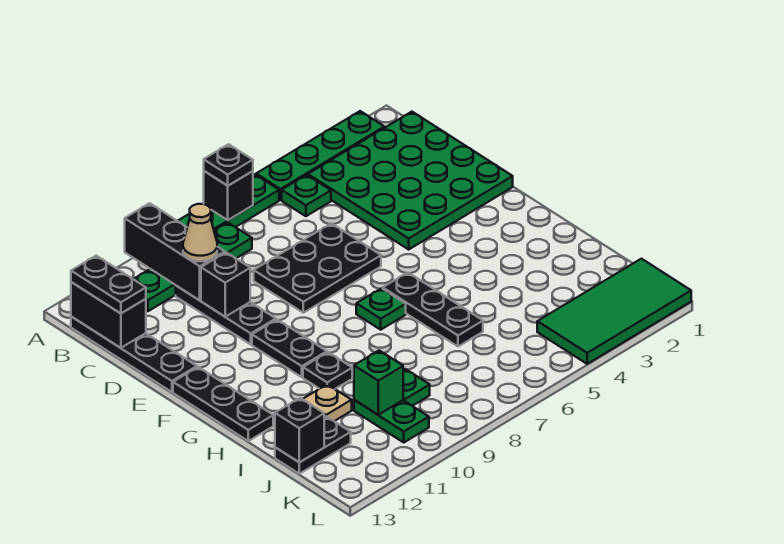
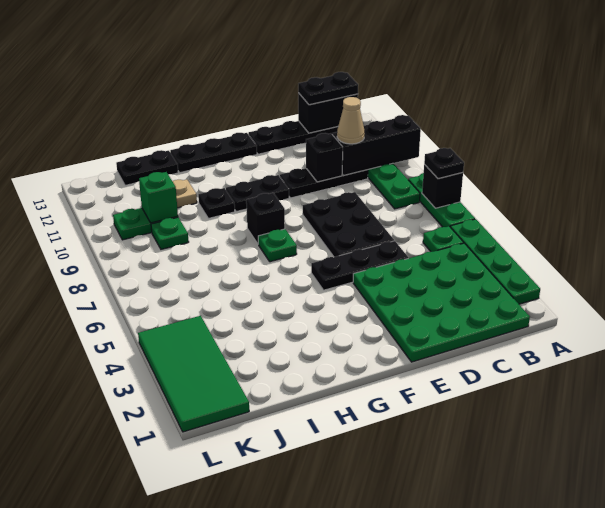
black 1x3 plate [383,273,483,347] -> black 1x3 plate moved to [311,241,408,290]
black 1x2 plate [275,416,351,474] -> black 1x2 plate turned to [116,150,178,185]
black 1x1 brick [275,398,324,462] -> black 1x1 brick moved to [246,193,285,244]

